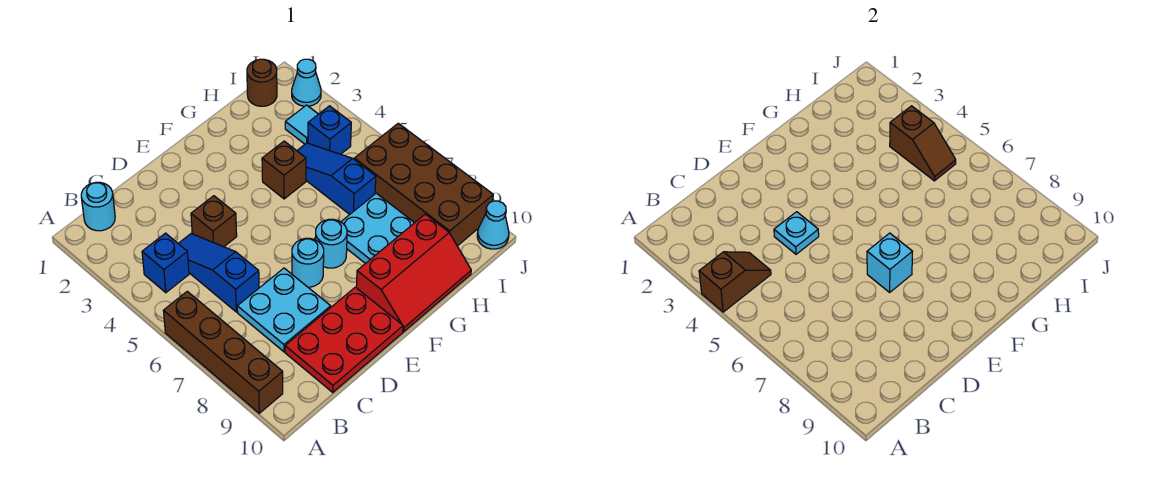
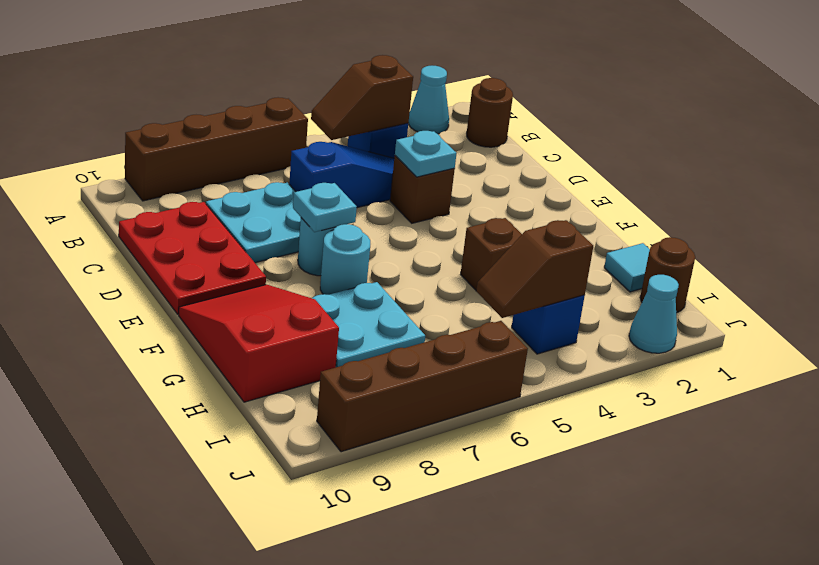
brown 1x2 slope [699,252,771,312] -> brown 1x2 slope turned to [311,55,413,140]
cyan 1x1 round brick [81,182,115,231] -> brown 1x1 round brick [467,78,513,147]
cyan 1x1 brick [867,233,913,292] -> cyan 1x1 plate [293,183,357,232]
red 2x3 slope [356,214,471,332] -> red 2x3 slope turned to [179,285,339,402]
blue 1x3 slope [297,143,376,214] -> none
cyan 1x1 tile [285,105,318,144] -> cyan 1x1 tile moved to [604,243,650,292]
brown 2x4 brick [354,123,493,246] -> brown 1x4 brick [317,321,528,452]
cyan 1x1 cone [477,201,509,249] -> cyan 1x1 cone moved to [408,66,449,134]

